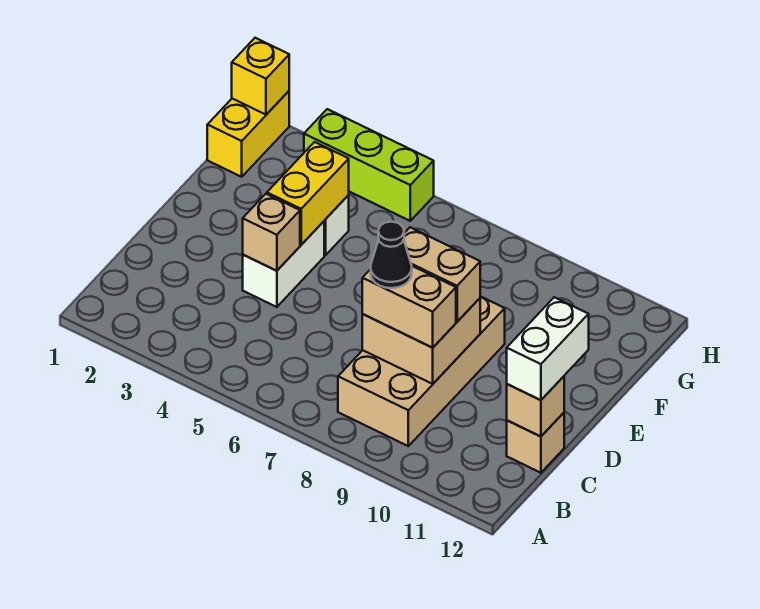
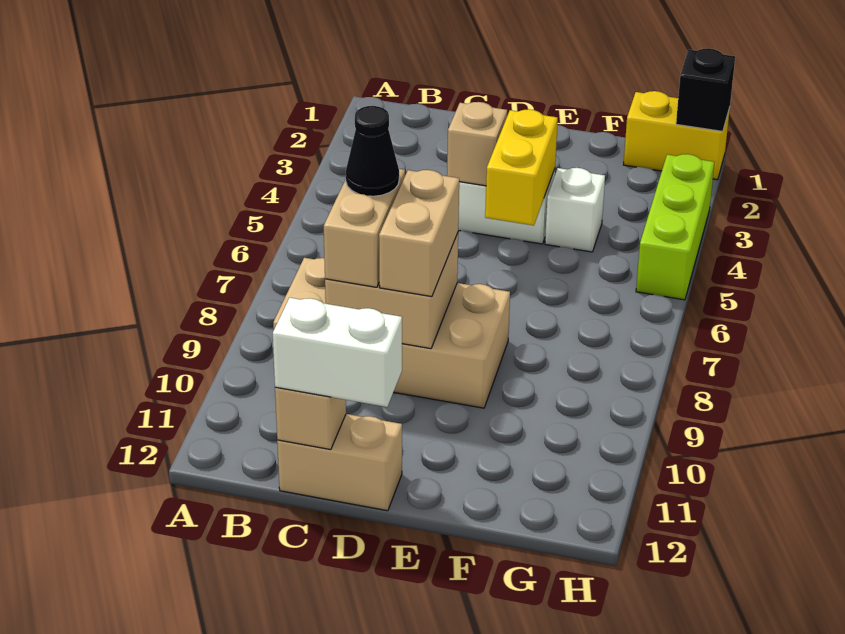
tan 1x1 brick [507,413,564,473] -> tan 1x2 brick [277,414,402,511]
yellow 1x2 brick [267,142,349,245] -> yellow 1x2 brick turned to [485,109,558,226]
yellow 1x1 brick [232,38,289,115] -> black 1x1 brick [676,48,735,131]

